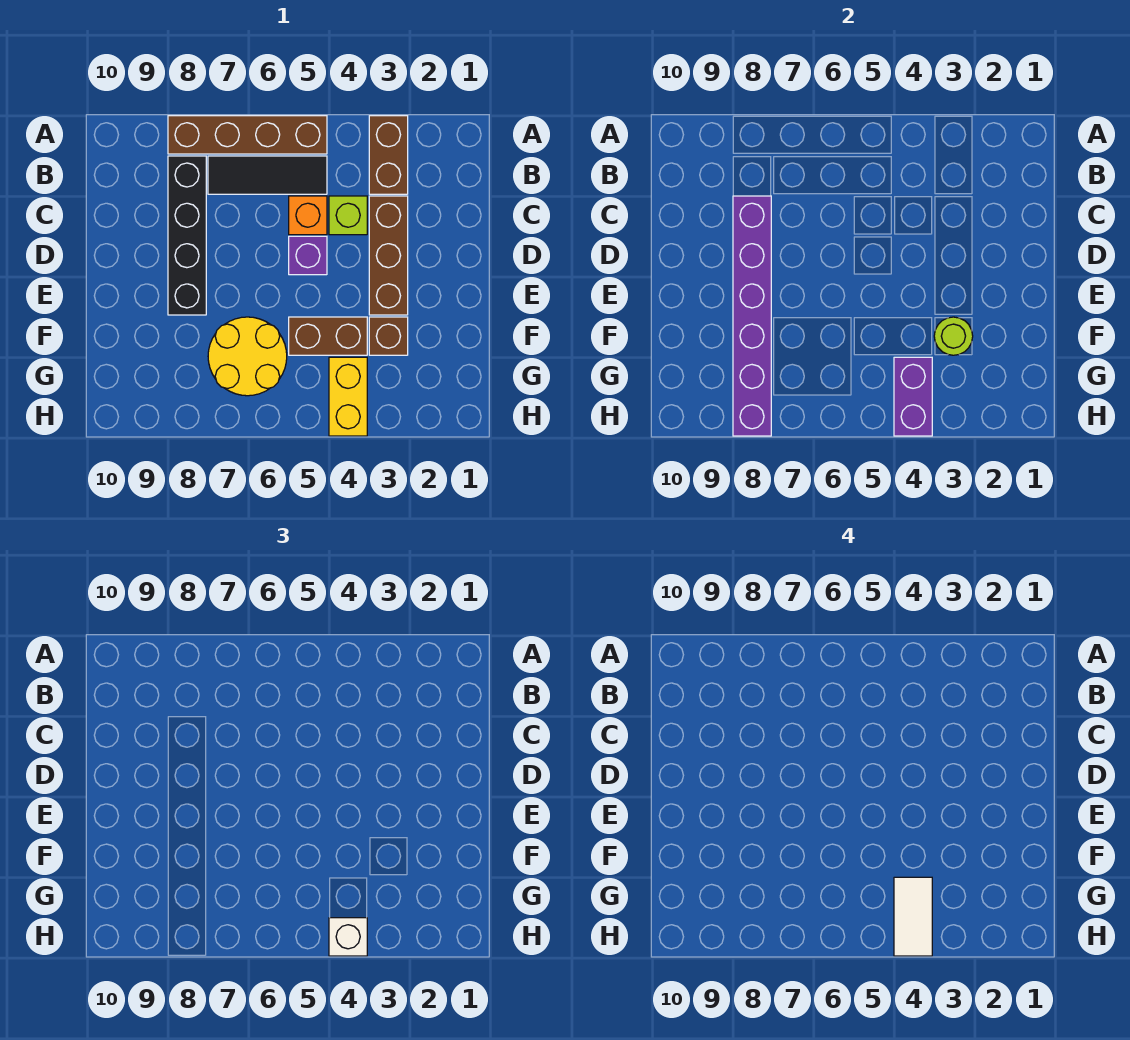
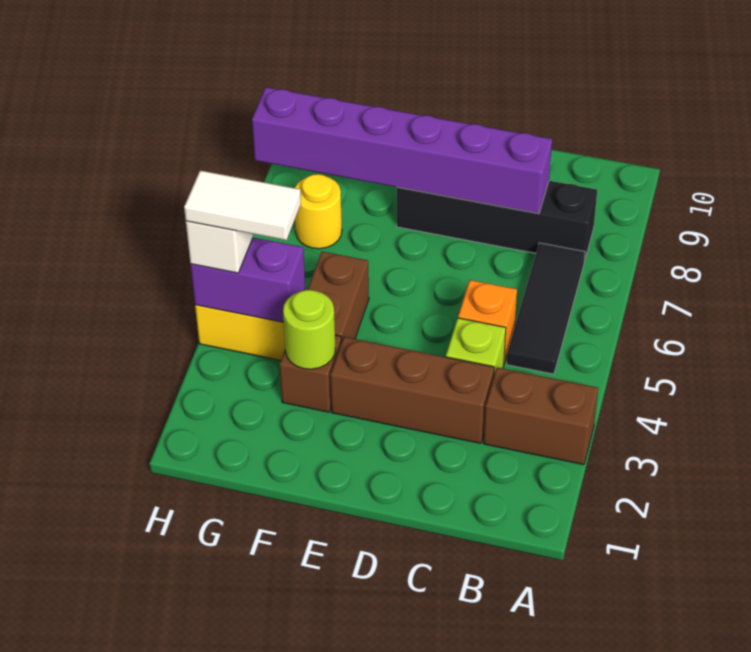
brown 1x4 brick [168,116,327,154] -> none
purple 1x1 brick [289,236,327,275] -> none
yellow 2x2 round brick [208,317,287,396] -> yellow 1x1 round brick [295,174,342,249]

